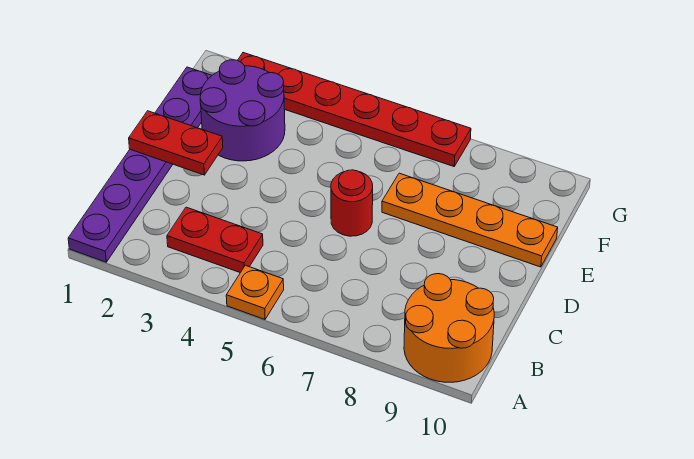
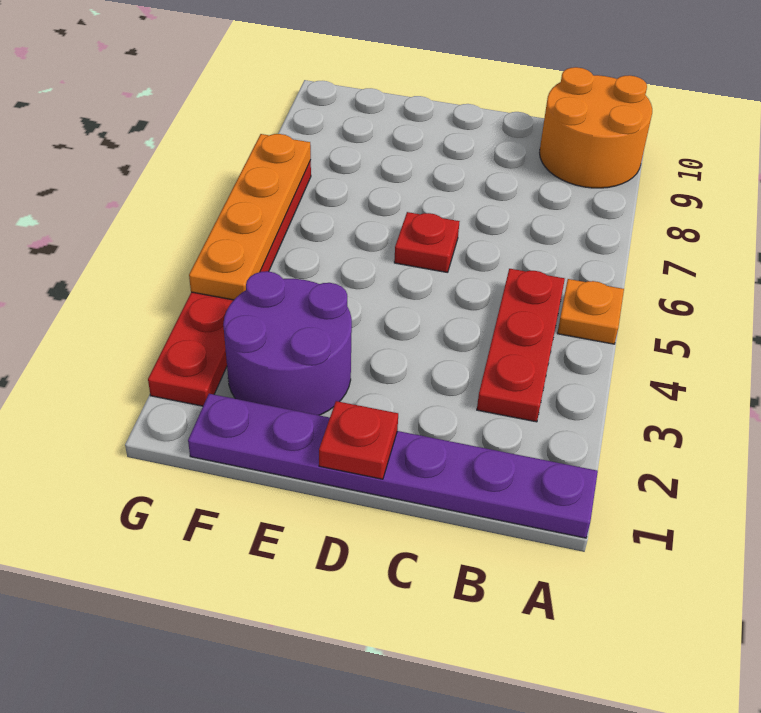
red 1x2 plate [167,207,263,273] -> red 1x3 plate [477,269,565,422]
red 1x2 plate [129,111,223,175] -> red 1x1 plate [319,401,398,479]
red 1x1 round brick [331,170,373,236] -> red 1x1 plate [394,212,460,273]
orange 1x4 plate [382,173,558,267] -> orange 1x4 plate moved to [189,134,311,300]

